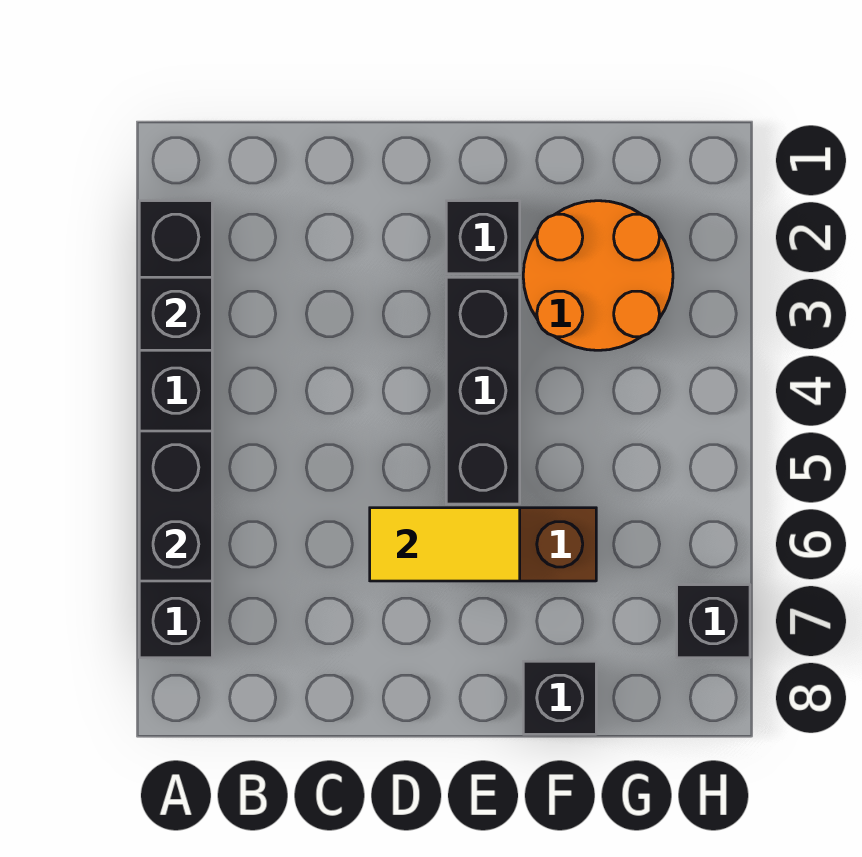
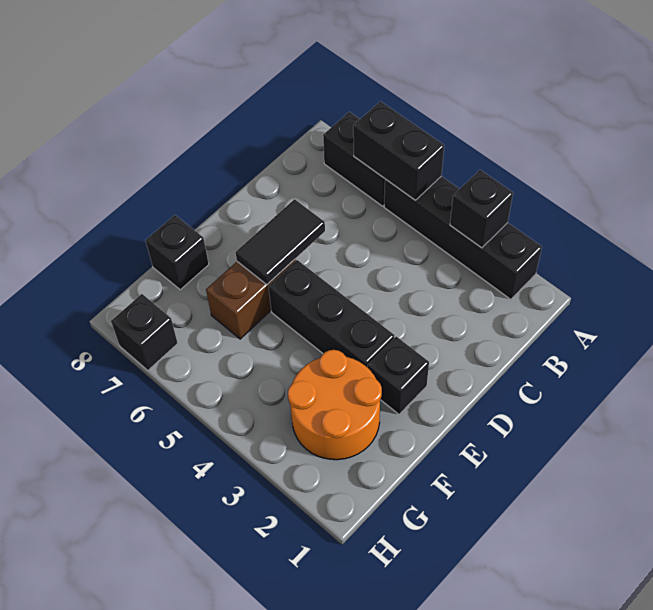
yellow 1x2 tile [370,508,520,581] -> black 1x2 tile [236,199,325,284]

